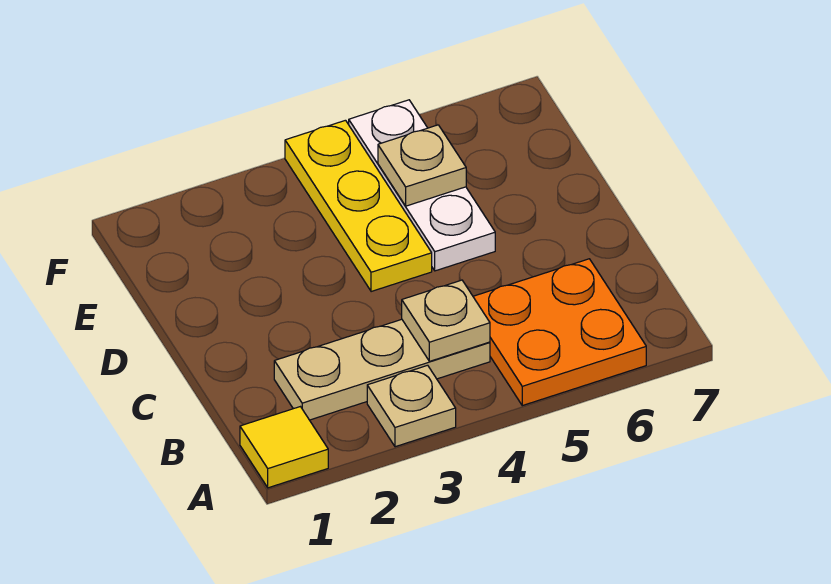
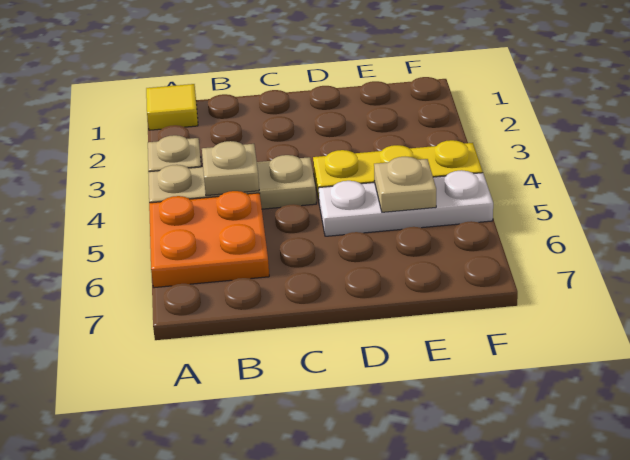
tan 1x3 plate [274,319,490,420] -> tan 1x3 plate turned to [148,155,316,209]

